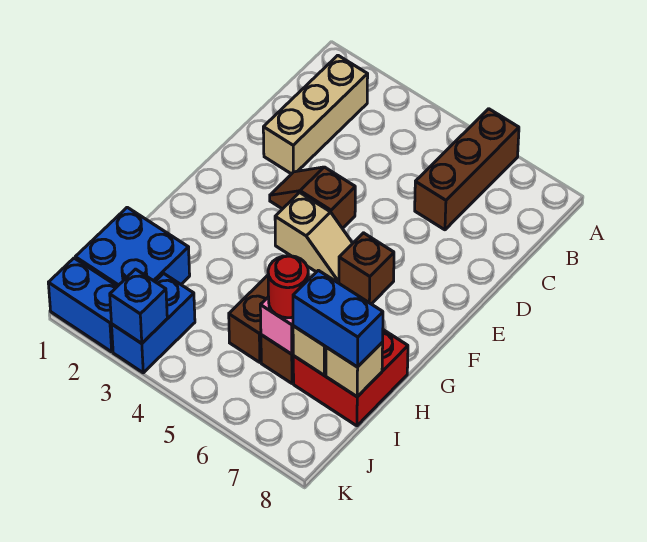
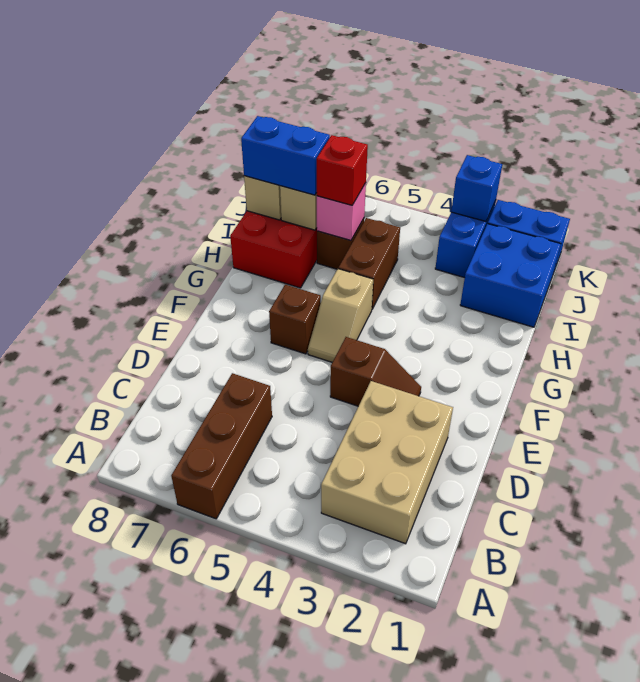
tan 1x3 brick [263,55,368,174] -> tan 2x3 brick [321,381,453,544]
tan 1x2 slope [275,192,353,283] -> tan 1x2 slope turned to [308,269,373,362]
red 1x1 round brick [268,256,308,318] -> red 1x1 brick [317,135,368,205]

